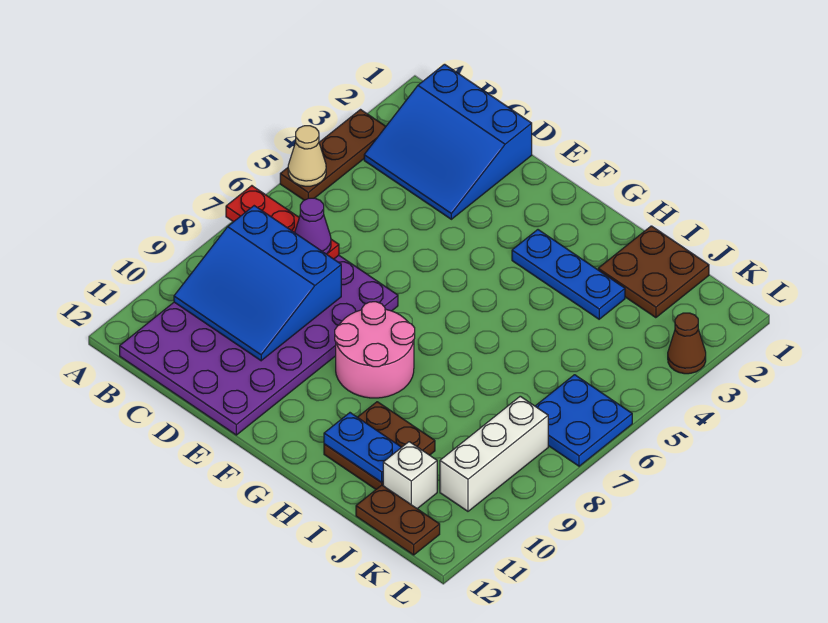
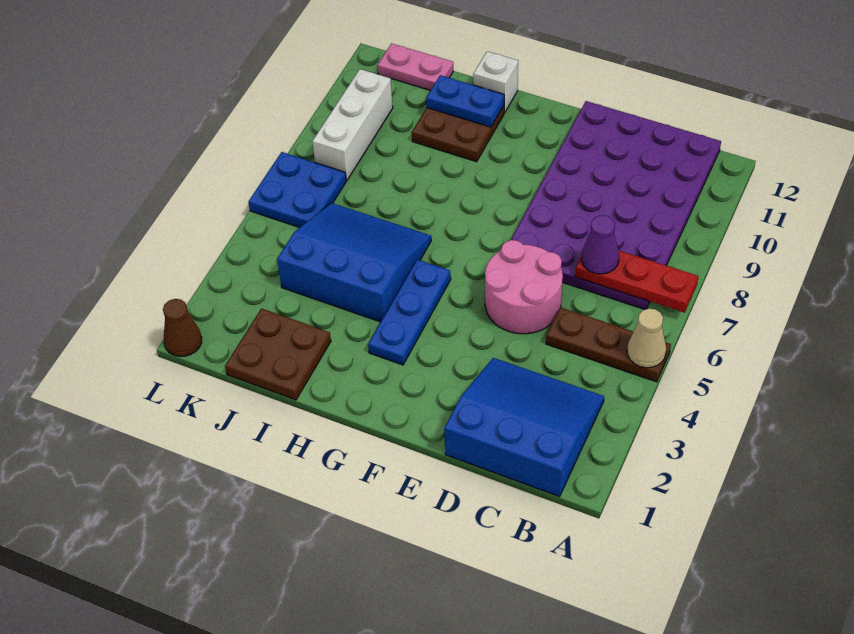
brown 1x3 plate [280,110,386,200] -> brown 1x3 plate turned to [546,307,671,382]
blue 3x3 slope [174,206,341,361] -> blue 3x3 slope moved to [277,203,431,322]
pink 2x2 round brick [335,302,415,398] -> pink 2x2 round brick moved to [485,240,563,334]
blue 1x3 plate [512,230,625,319] -> blue 1x3 plate turned to [368,260,451,365]
white 1x1 brick [383,442,437,509] -> white 1x1 brick moved to [473,51,518,113]
brown 1x2 plate [356,485,440,555] -> pink 1x2 plate [377,43,453,91]
brown 1x1 cone [668,313,706,374] -> brown 1x1 cone moved to [163,299,202,357]

